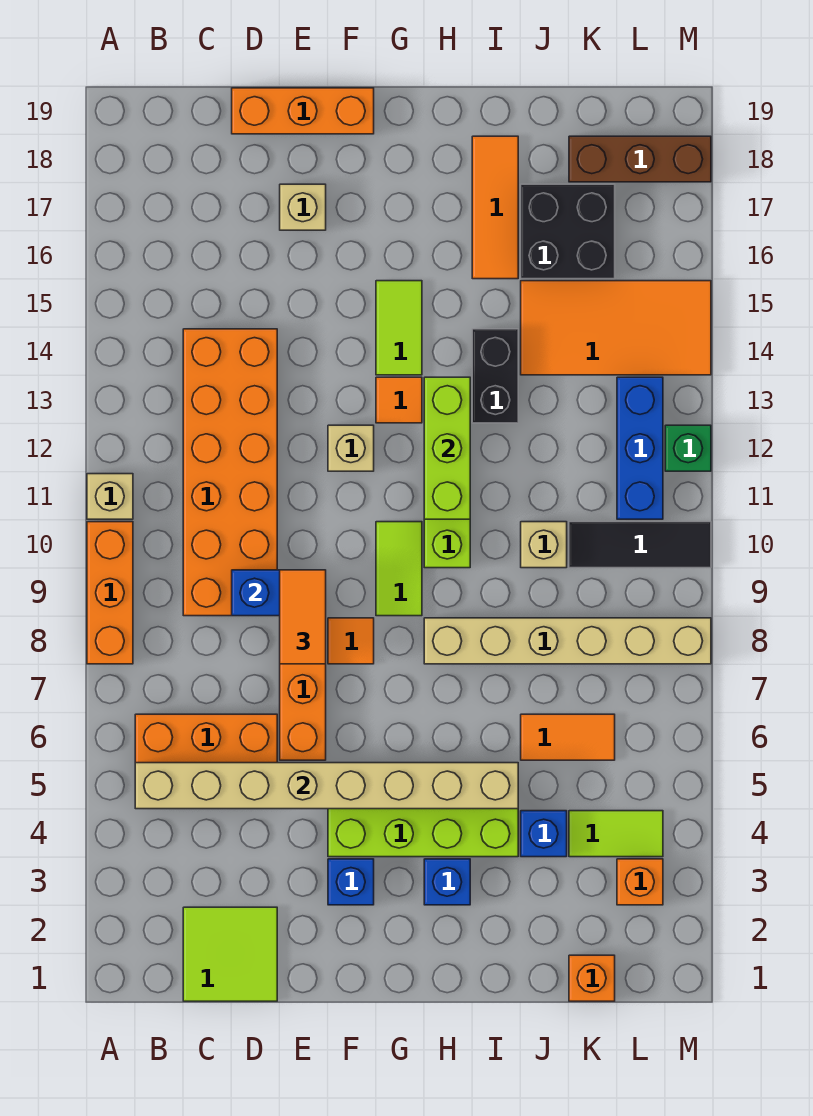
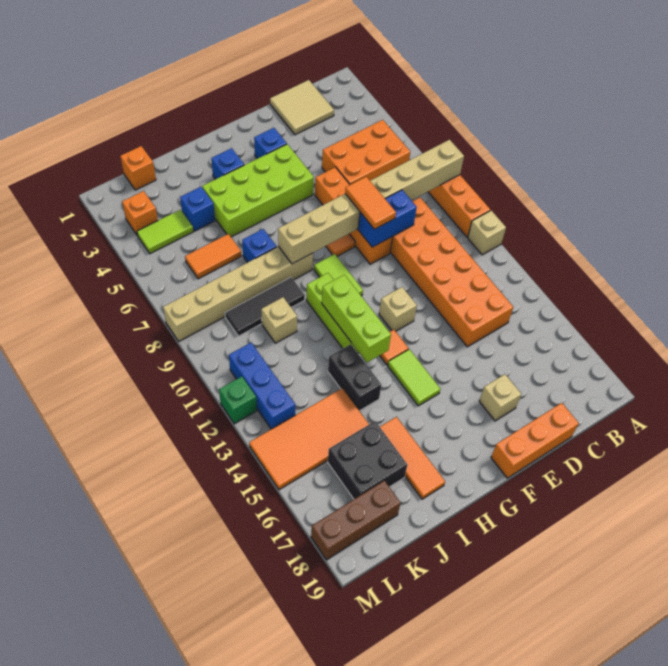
tan 1x8 brick [135,763,518,809] -> tan 1x8 brick moved to [278,140,464,264]
lime 2x2 tile [183,907,277,1001] -> tan 2x2 tile [270,80,334,135]
none -> blue 1x1 brick [242,229,277,263]
black 1x3 tile [569,522,711,568] -> black 1x3 tile moved to [225,277,305,336]

